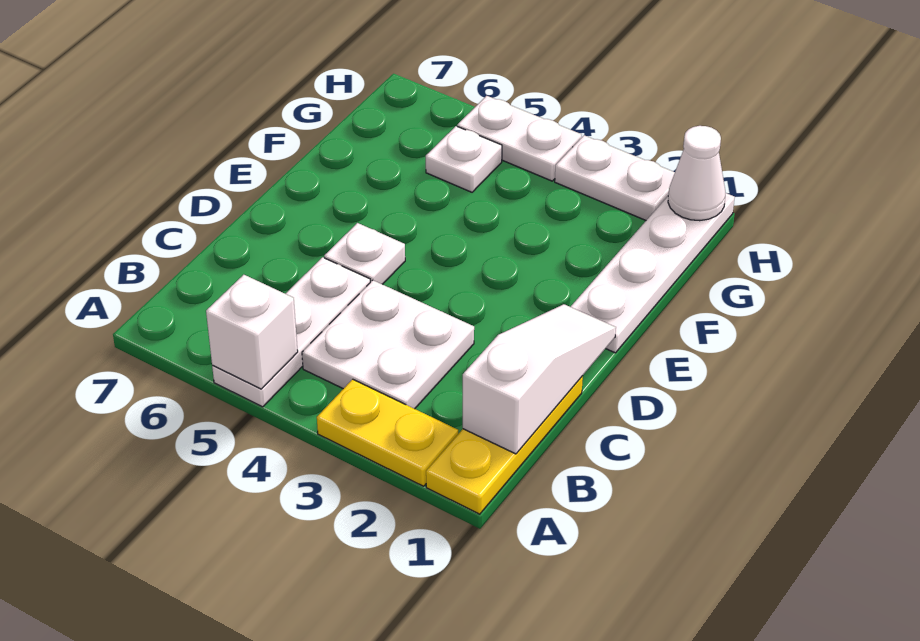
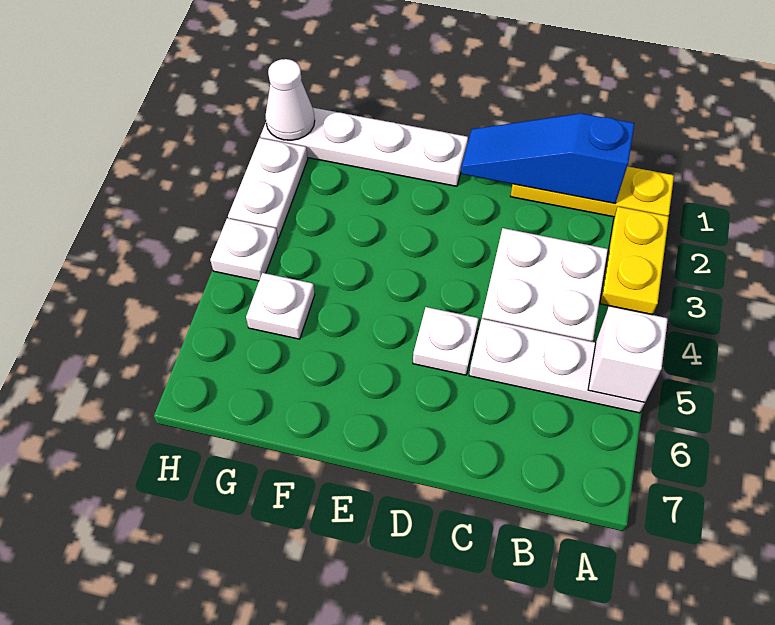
white 1x3 slope [463,304,616,454] -> blue 1x3 slope [461,113,635,203]
white 1x2 plate [457,96,581,181] -> white 1x1 plate [210,218,278,281]

